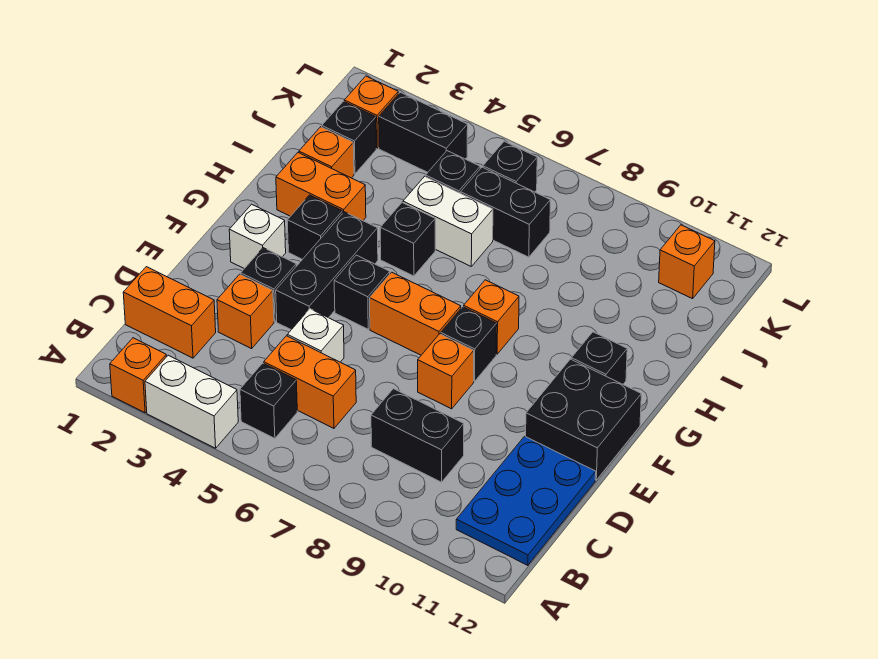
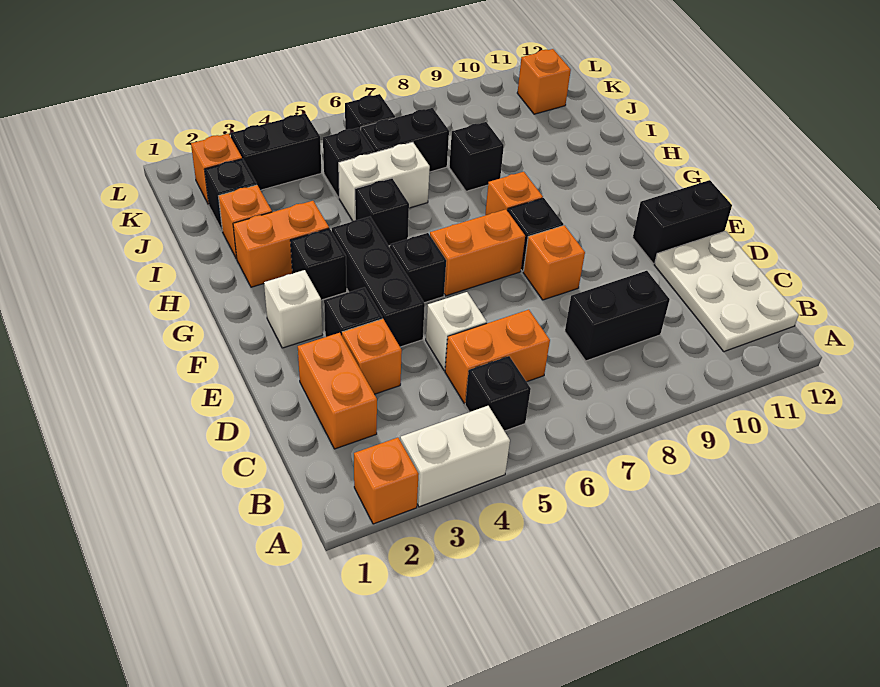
blue 2x3 plate [456,436,596,565] -> white 2x3 plate [654,231,799,352]
orange 1x2 brick [123,267,216,358] -> orange 1x2 brick turned to [298,333,377,449]
black 2x2 brick [526,359,641,480] -> black 1x2 brick [633,180,732,264]
black 1x1 brick [571,332,627,384] -> black 1x1 brick moved to [449,122,504,191]

